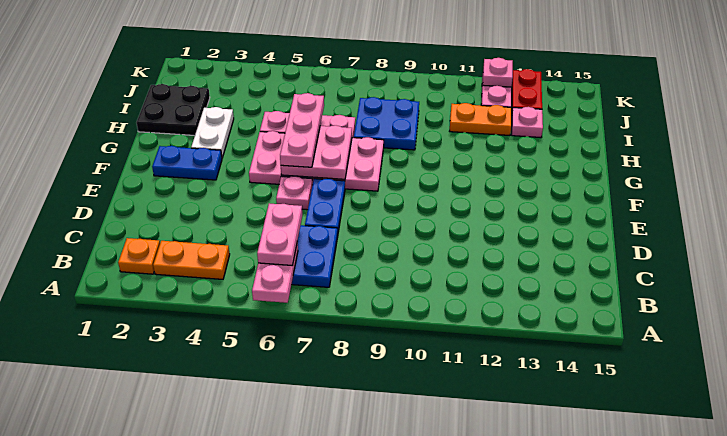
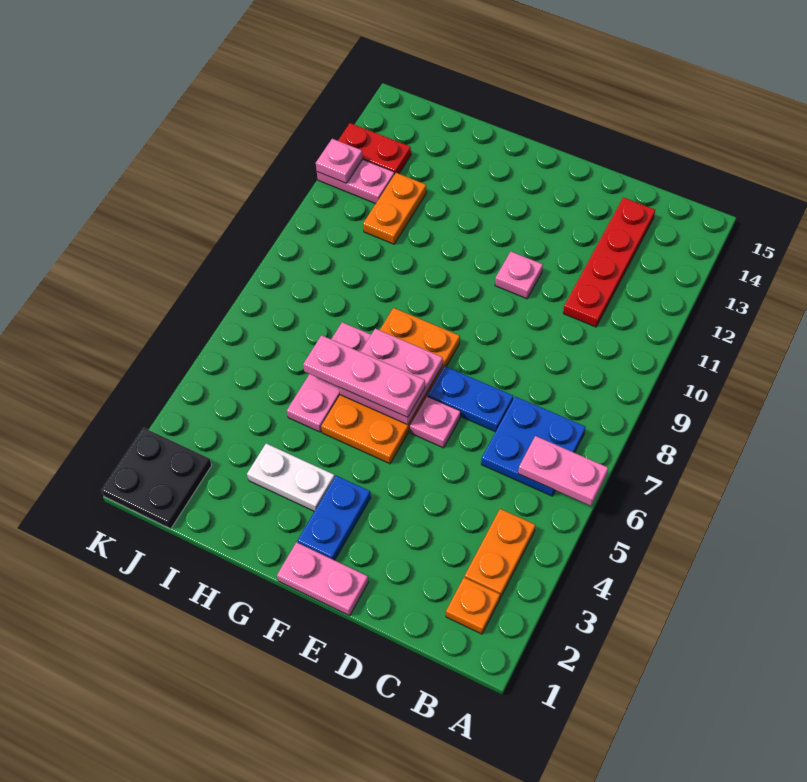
pink 1x2 plate [257,203,302,266] -> pink 1x2 plate moved to [277,542,368,616]
none -> red 1x4 plate [563,197,655,327]
pink 2x4 plate [249,131,384,191] -> orange 2x4 plate [321,308,460,464]
black 2x2 plate [137,84,210,135] -> black 2x2 plate moved to [101,428,212,529]
blue 2x2 plate [354,97,419,150] -> none
pink 1x1 plate [512,107,543,138] -> pink 1x1 plate moved to [495,252,543,299]

